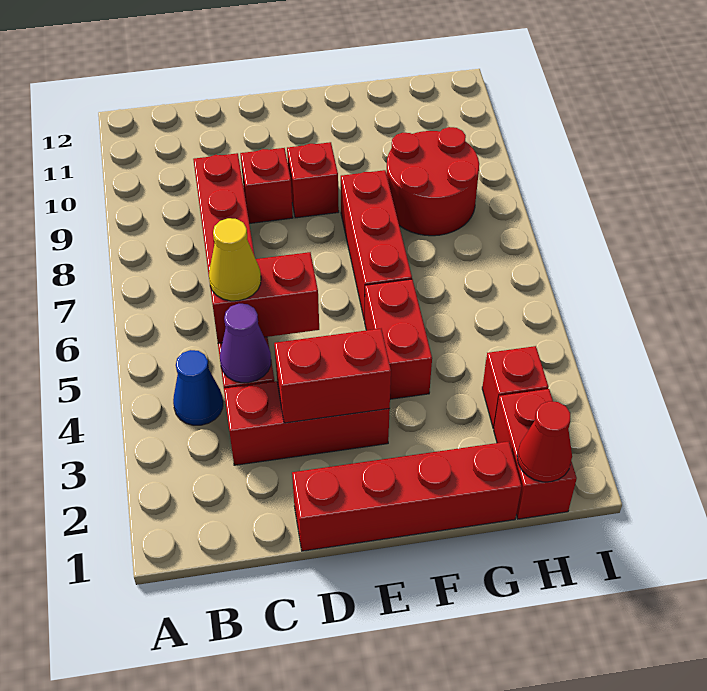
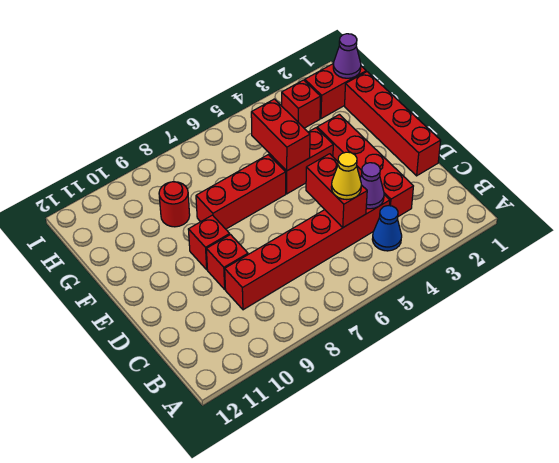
red 1x3 brick [224,381,390,465] -> red 1x4 brick [317,114,413,217]
red 1x2 brick [274,329,391,423] -> red 1x2 brick moved to [251,99,310,171]
red 2x2 round brick [386,127,479,236] -> red 1x1 round brick [159,182,190,227]
red 1x1 cone [517,401,572,482] -> purple 1x1 cone [333,34,361,78]

